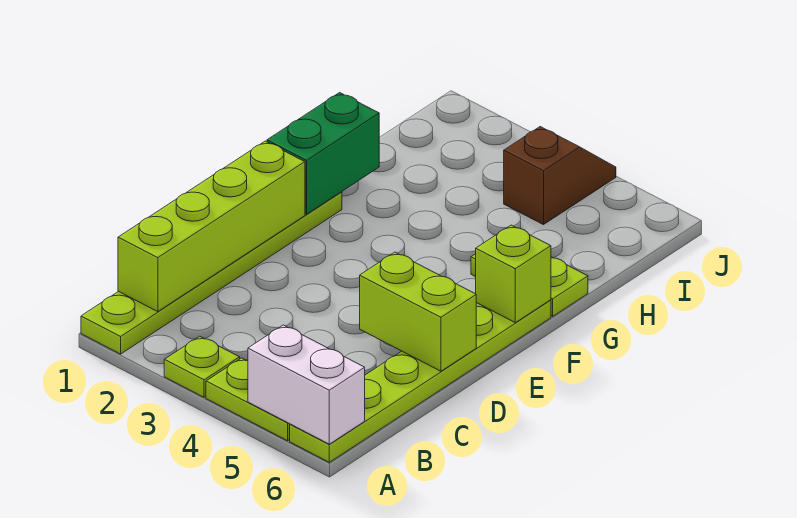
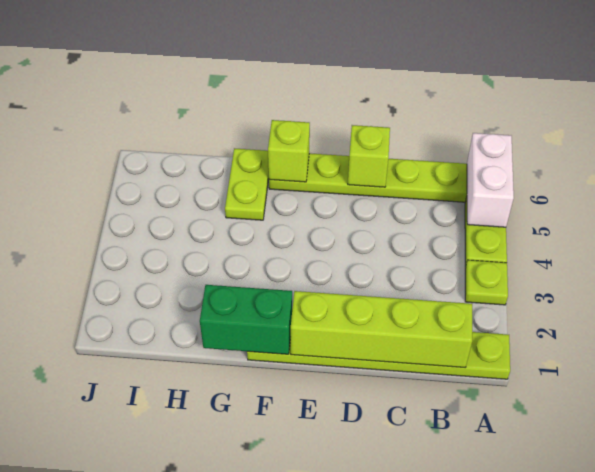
lime 1x2 brick [360,252,476,371] -> lime 1x1 brick [348,125,390,187]
brown 1x2 slope [504,127,616,225] -> none

